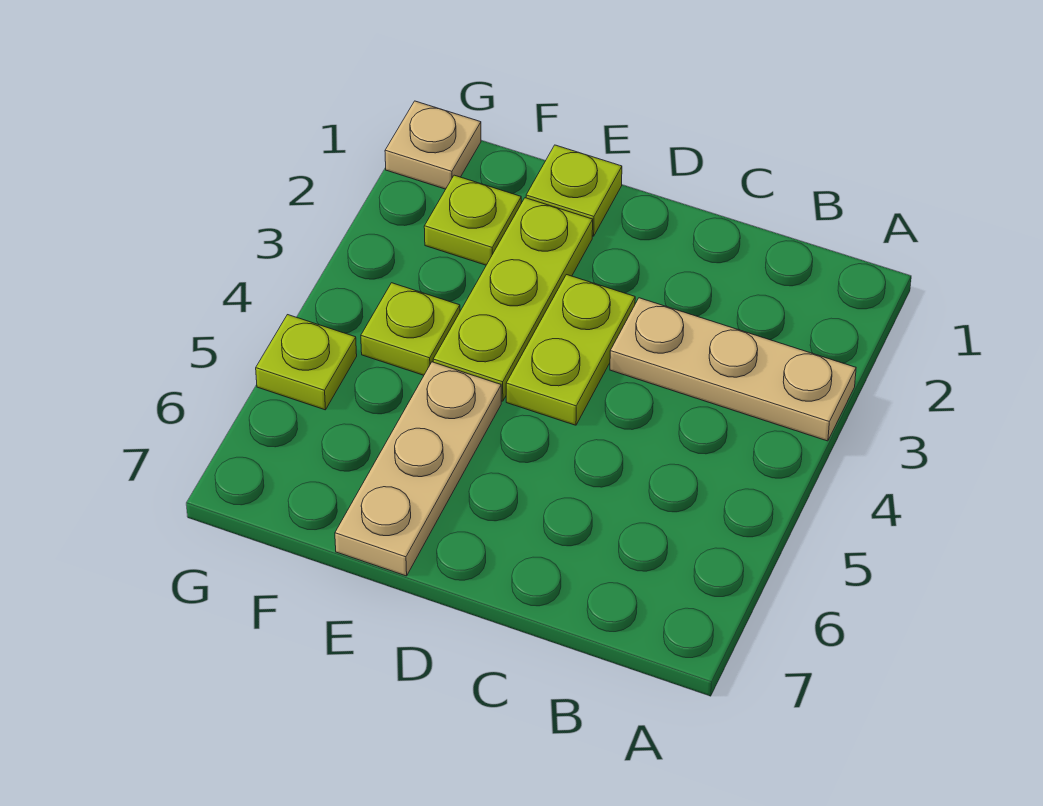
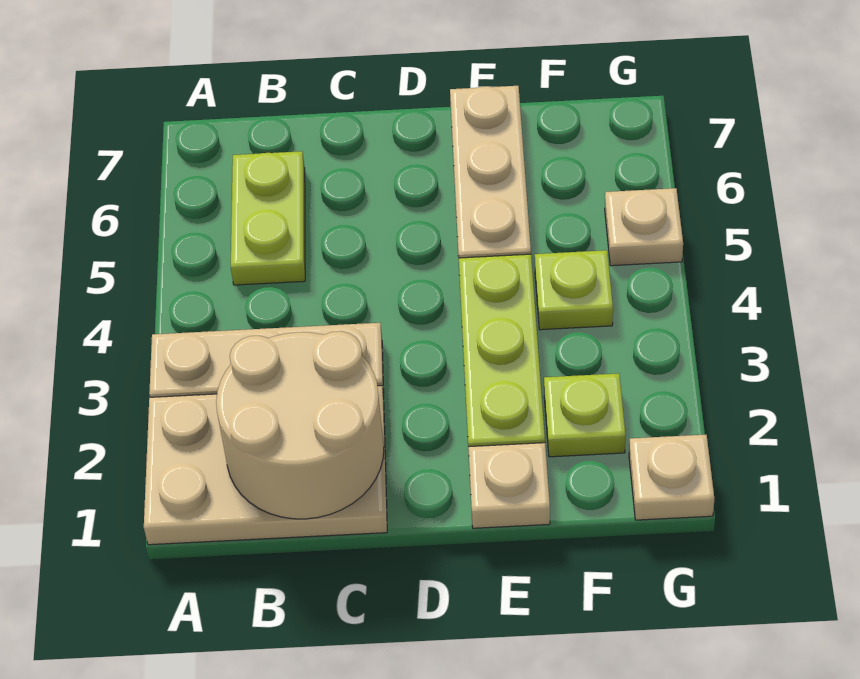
none -> tan 2x3 plate [144,386,387,545]
none -> tan 2x2 round brick [216,331,384,519]
lime 1x2 plate [506,275,635,425] -> lime 1x2 plate moved to [231,151,305,285]
lime 1x1 plate [526,145,622,236] -> tan 1x1 plate [468,443,550,528]
lime 1x1 plate [256,315,357,410] -> tan 1x1 plate [605,188,683,266]

